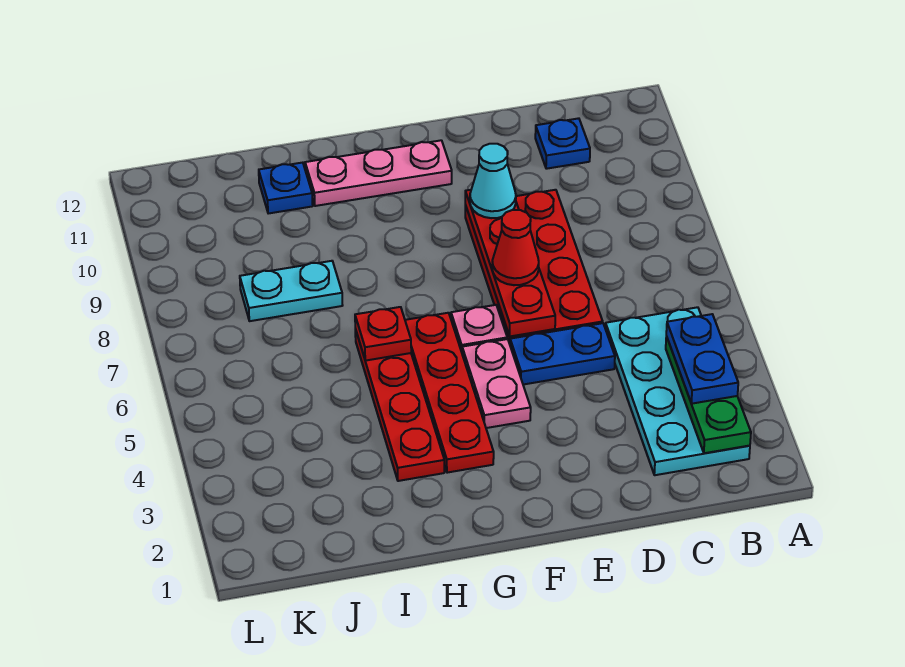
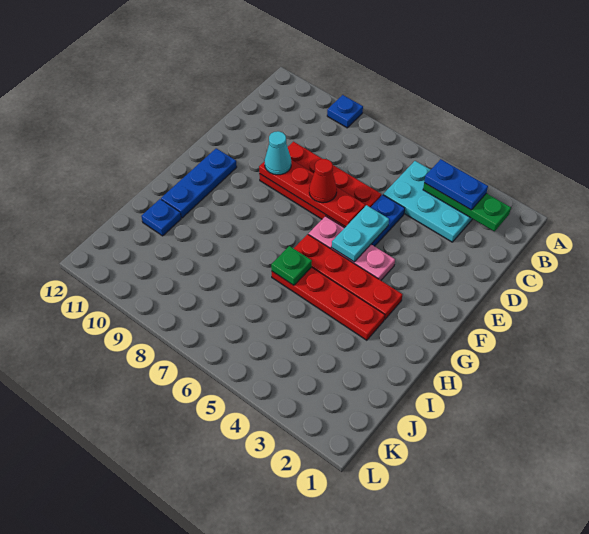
cyan 2x4 plate [605,307,750,475] -> cyan 2x3 plate [383,161,472,242]
blue 1x1 plate [535,118,590,169] -> blue 1x1 plate moved to [327,95,363,128]
pink 1x3 plate [305,140,452,206] -> blue 1x3 plate [161,148,237,218]
red 1x1 plate [355,307,411,361] -> green 1x1 plate [271,246,312,285]
cyan 1x2 plate [240,261,343,321] -> cyan 1x2 plate moved to [332,205,389,262]

